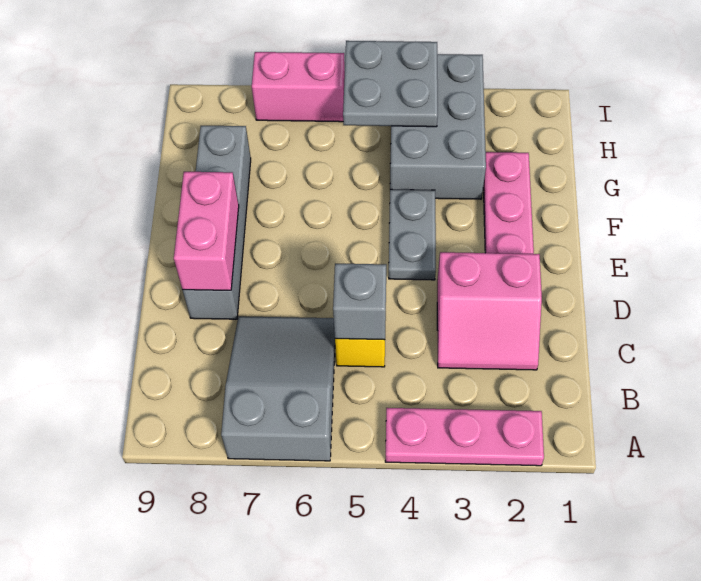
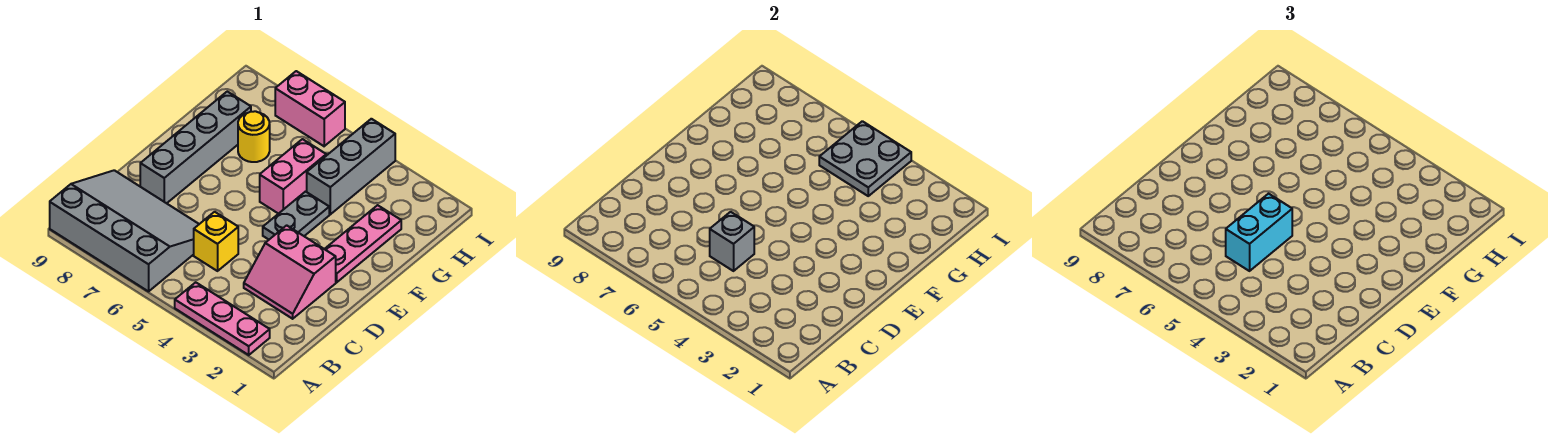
grey 2x3 slope [221,316,335,461] -> grey 3x4 slope [50,170,199,291]
none -> cyan 1x2 brick [1226,194,1292,271]
pink 1x2 brick [174,172,239,290] -> pink 1x2 brick moved to [260,139,326,214]
grey 2x3 brick [390,54,486,199] -> grey 1x3 brick [307,119,395,214]
none -> yellow 1x1 round brick [238,111,270,162]

